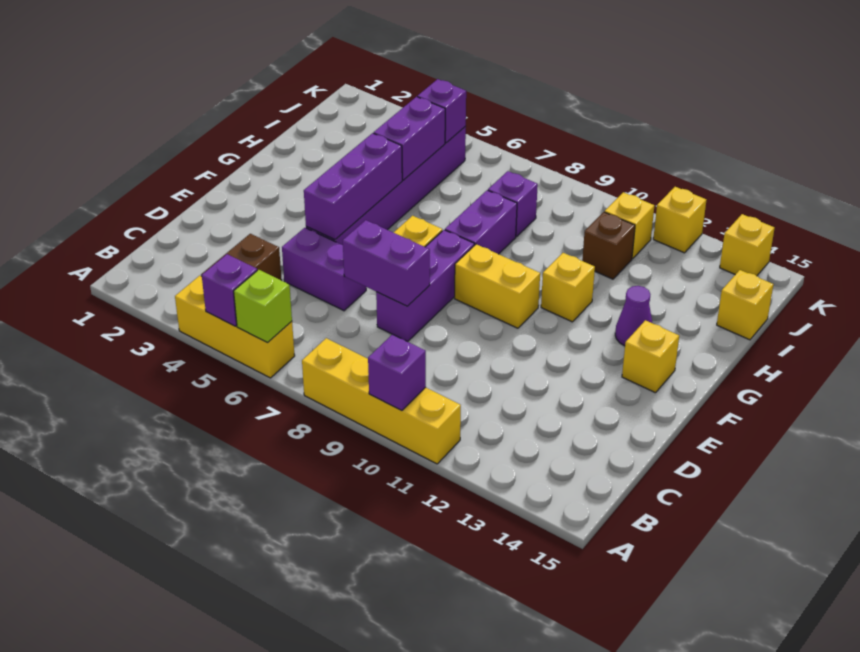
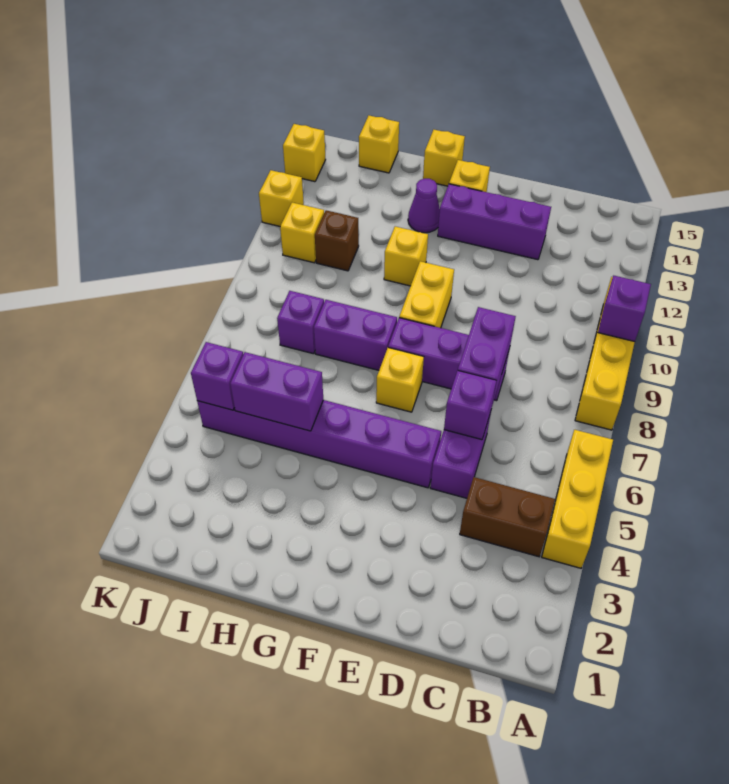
purple 1x1 brick [202,254,257,326] -> purple 1x1 brick moved to [444,371,497,440]
lime 1x1 brick [234,270,292,343] -> none
purple 1x3 brick [304,133,402,239] -> purple 1x3 brick moved to [438,184,551,260]
none -> yellow 1x1 brick [423,130,465,186]

